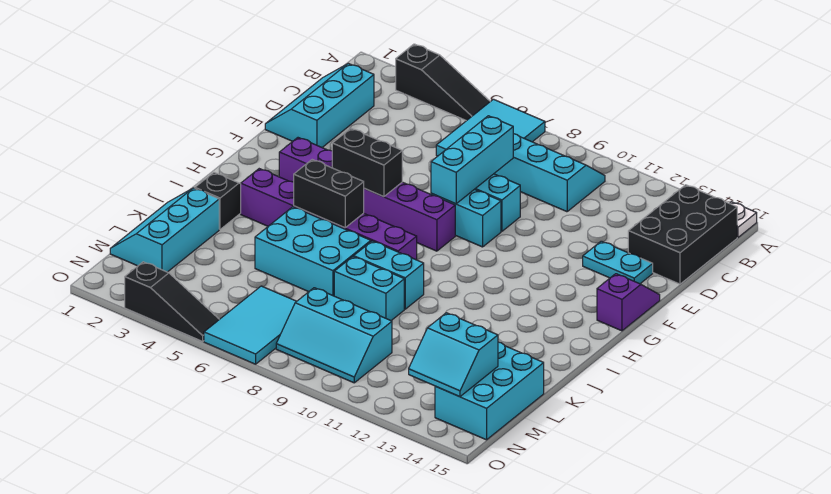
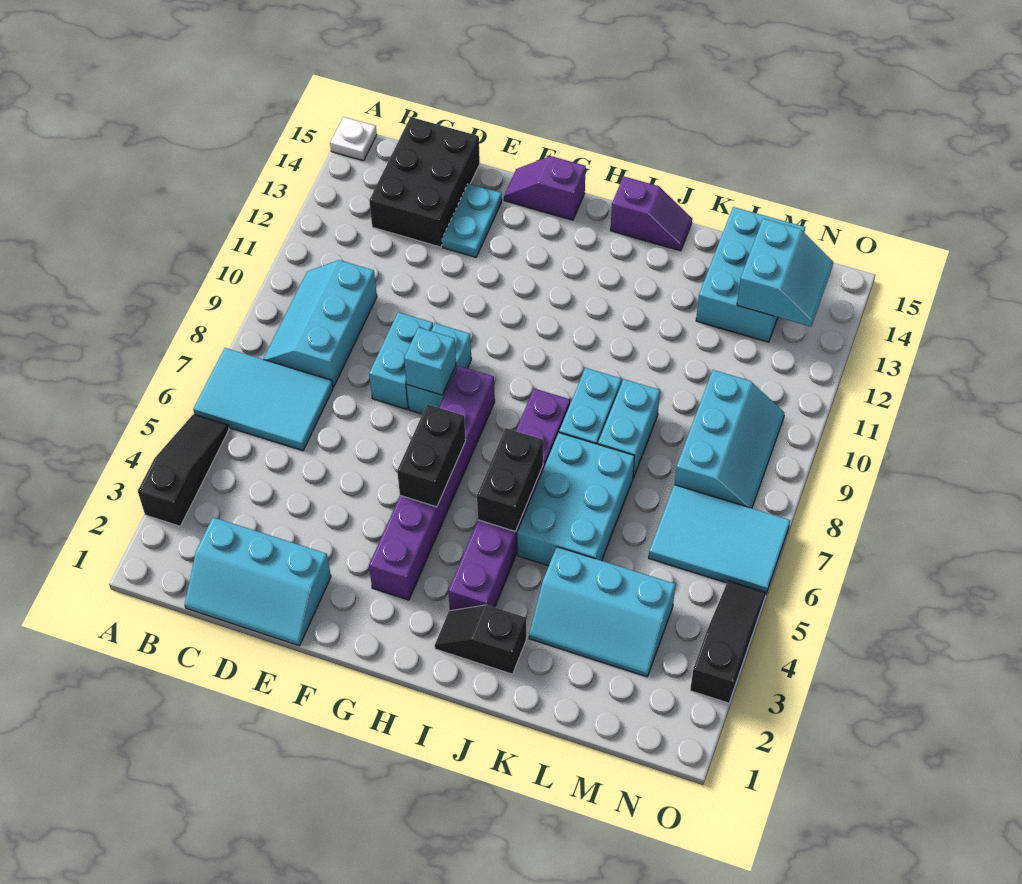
black 2x3 brick [628,185,737,284] -> black 2x3 brick turned to [369,117,480,247]
cyan 1x3 brick [431,116,513,204] -> cyan 1x1 brick [404,328,456,395]
none -> purple 1x2 slope [611,176,692,251]
cyan 2x3 slope [110,188,219,272] -> cyan 2x3 slope moved to [529,547,675,677]
cyan 2x3 brick [435,342,544,440] -> cyan 2x3 brick turned to [696,207,805,342]

